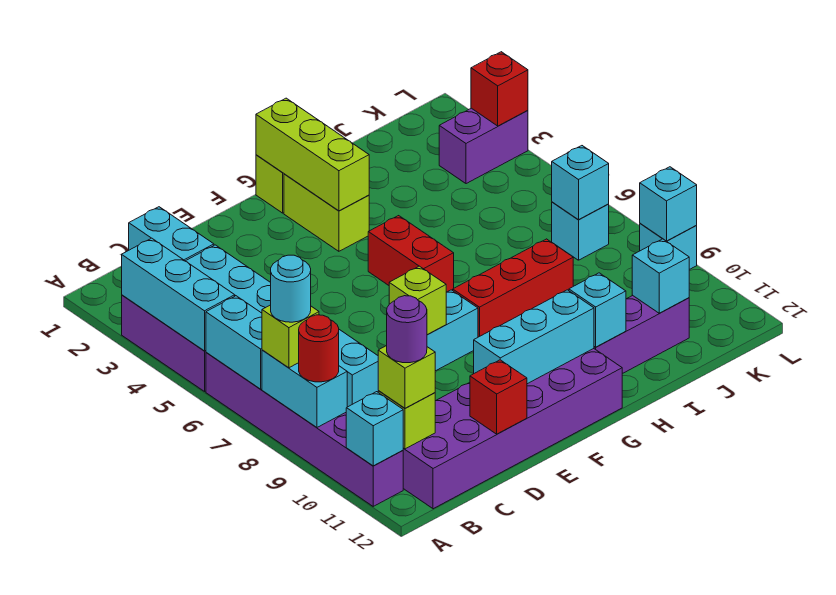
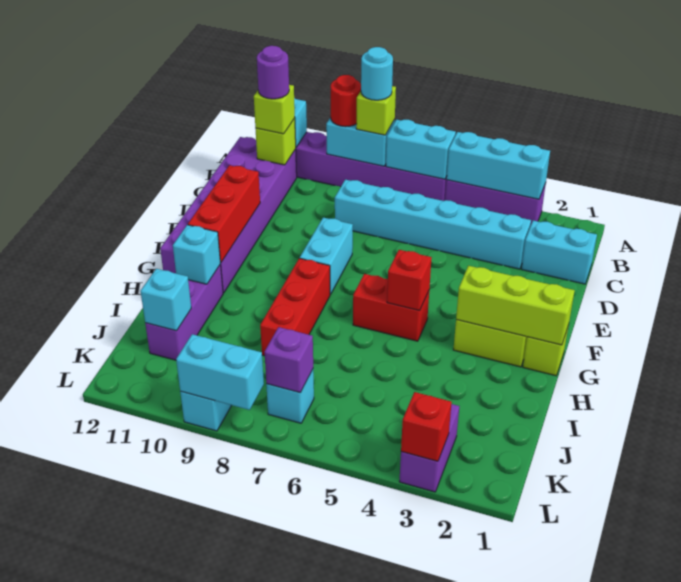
red 1x1 brick [470,360,527,434] -> red 1x1 brick moved to [387,250,432,311]
lime 1x1 brick [389,266,446,335] -> none
cyan 1x3 brick [474,290,594,384] -> red 1x3 brick [188,165,260,262]
cyan 1x1 brick [552,146,609,220] -> purple 1x1 brick [264,327,313,393]
cyan 1x1 brick [640,167,697,241] -> cyan 1x2 brick [176,334,264,410]

